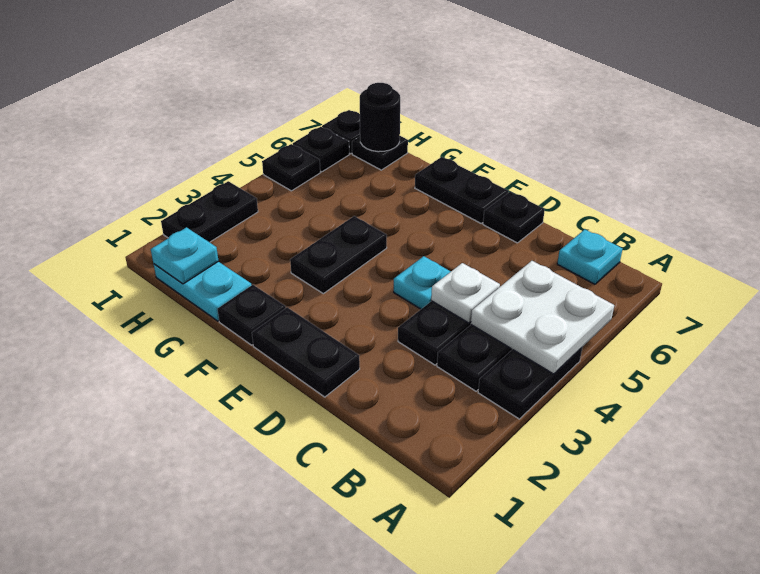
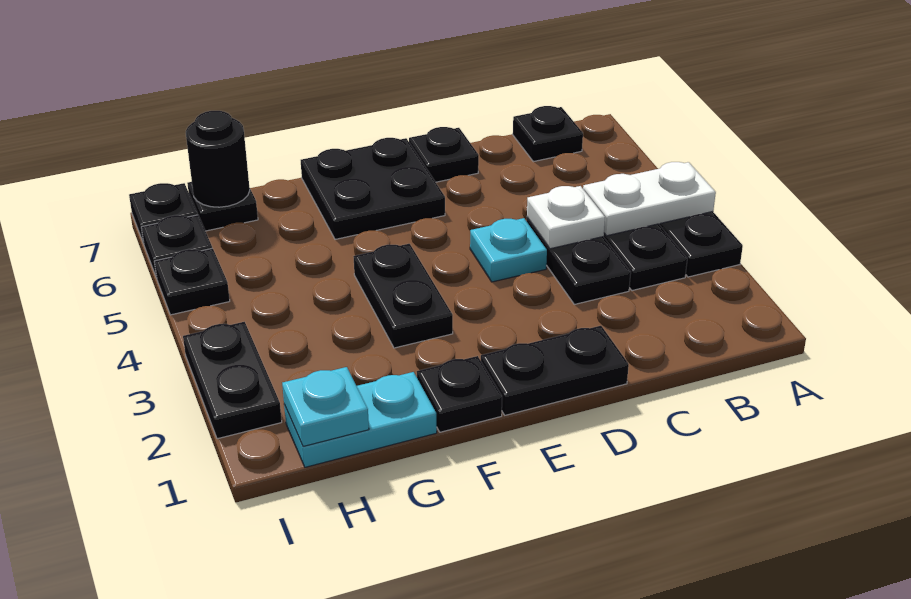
white 2x2 plate [471,261,614,374] -> white 1x2 plate [583,162,716,236]
cyan 1x1 plate [557,229,622,284] -> black 1x1 plate [513,106,583,162]
black 1x2 plate [415,157,508,223] -> black 2x2 plate [301,138,445,239]

